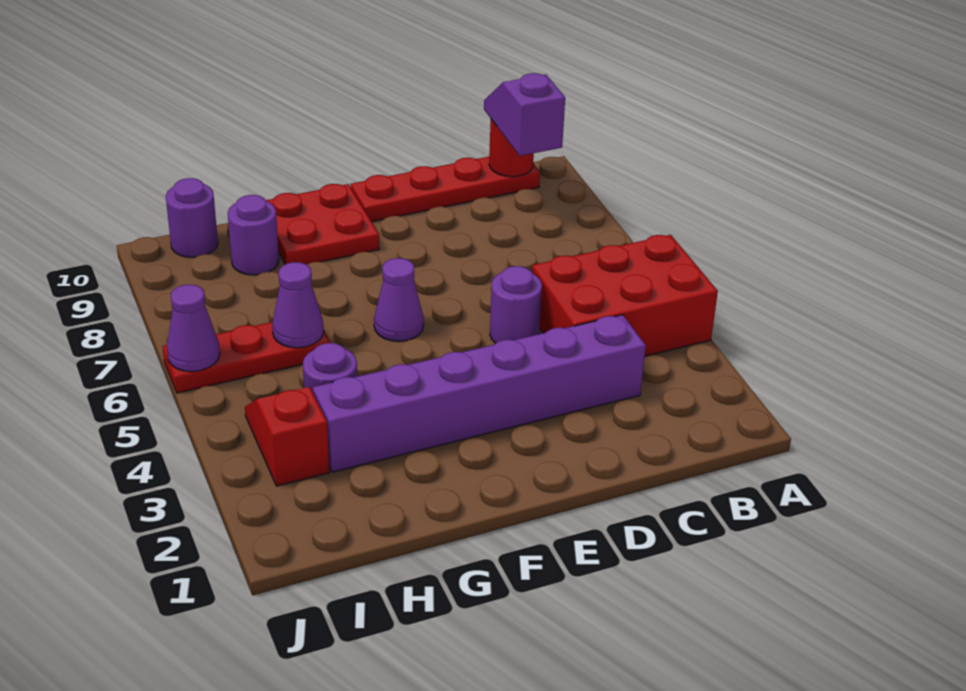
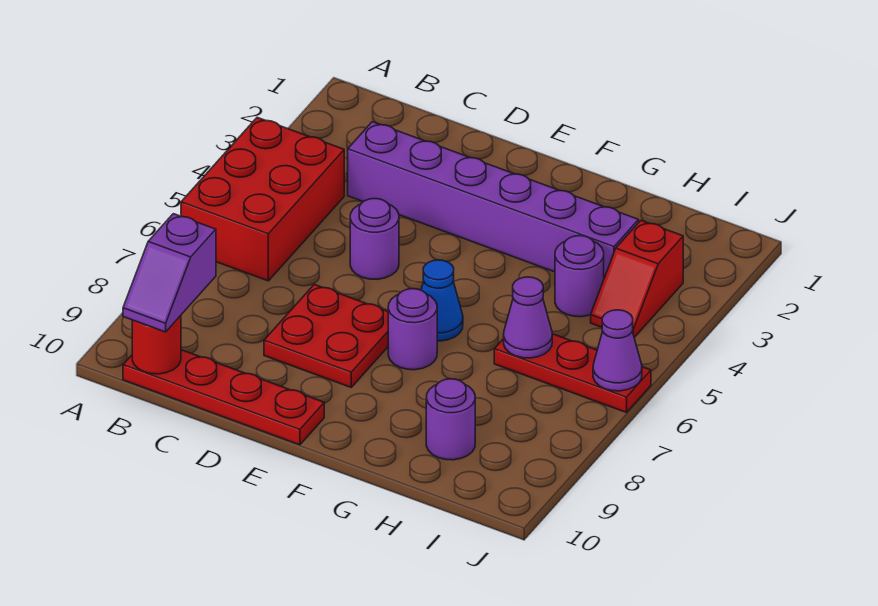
red 2x3 brick [532,235,718,356] -> red 2x3 brick turned to [181,117,344,281]
purple 1x1 cone [374,258,424,342] -> blue 1x1 cone [421,260,463,341]
red 2x2 plate [266,184,379,265] -> red 2x2 plate moved to [264,284,388,387]
purple 1x1 round brick [166,178,218,257] -> purple 1x1 round brick moved to [388,289,437,370]

